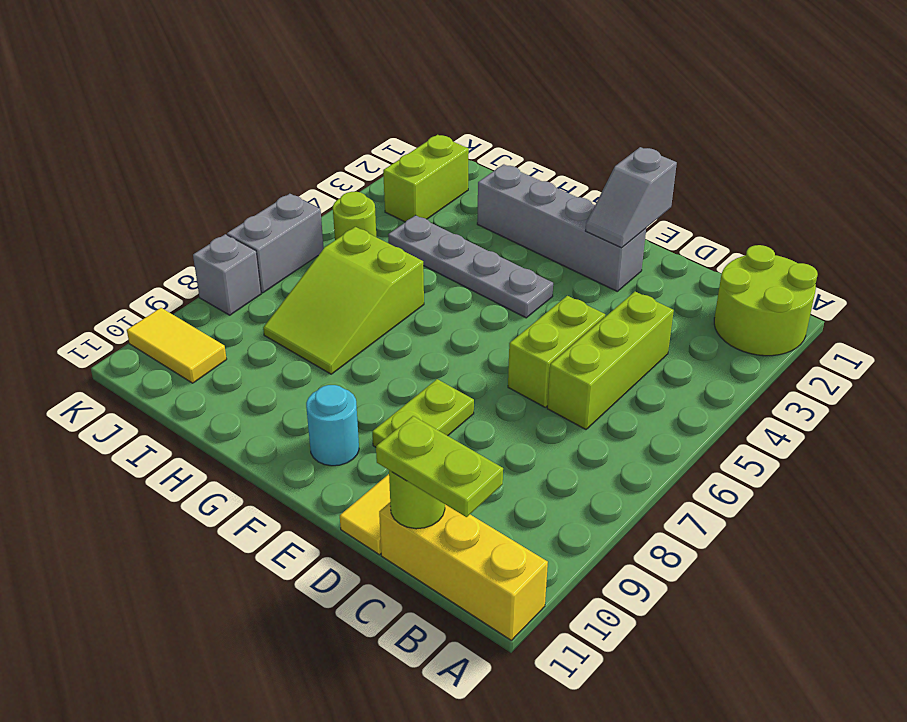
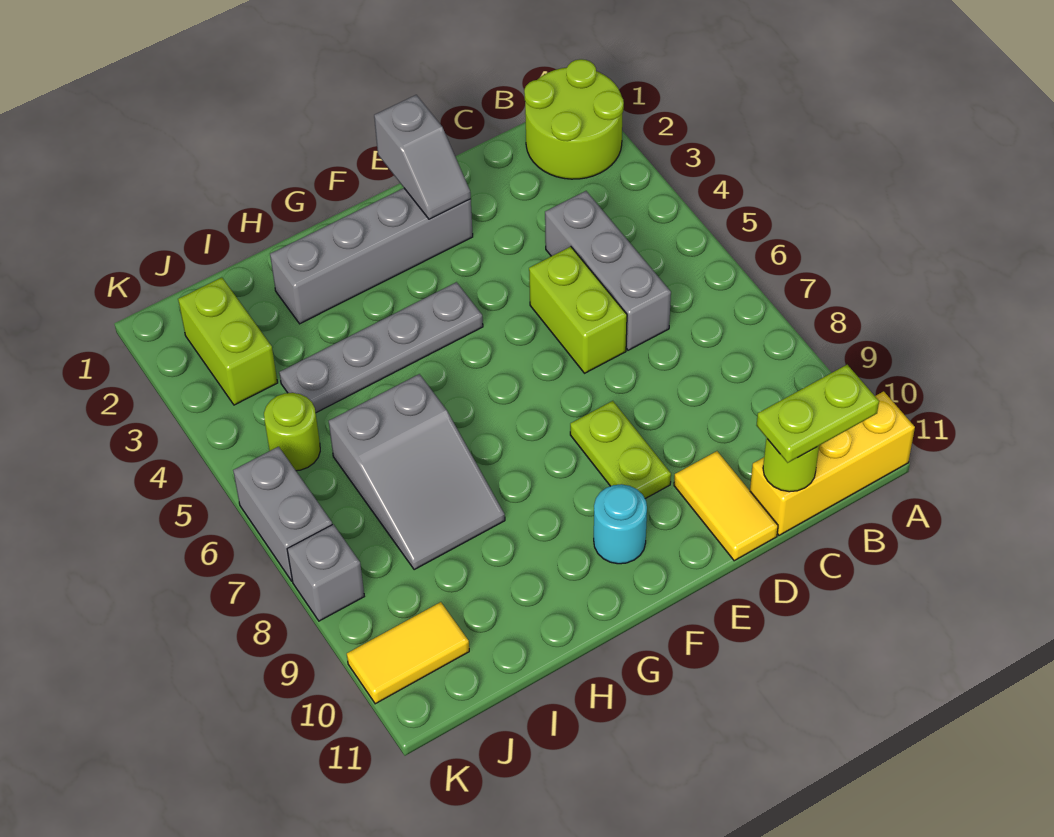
lime 1x3 brick [547,292,674,429] -> grey 1x3 brick [545,191,671,350]
lime 2x3 slope [263,227,424,374] -> grey 2x3 slope [329,374,505,570]

